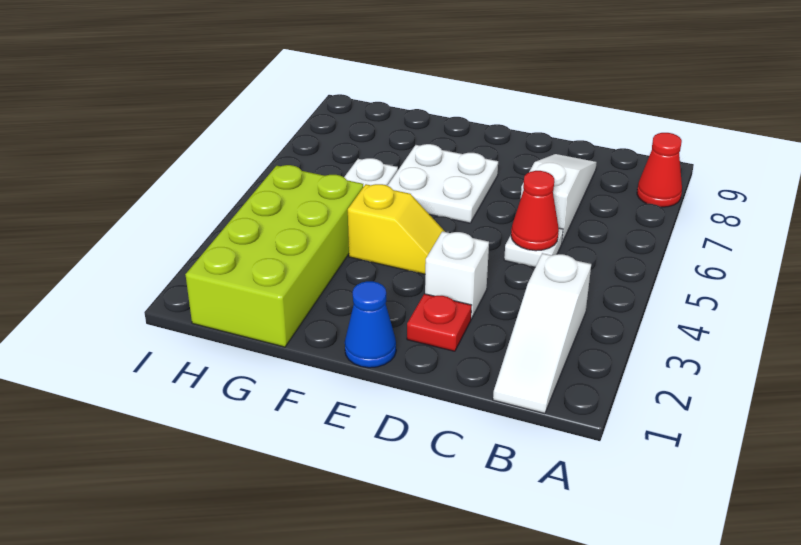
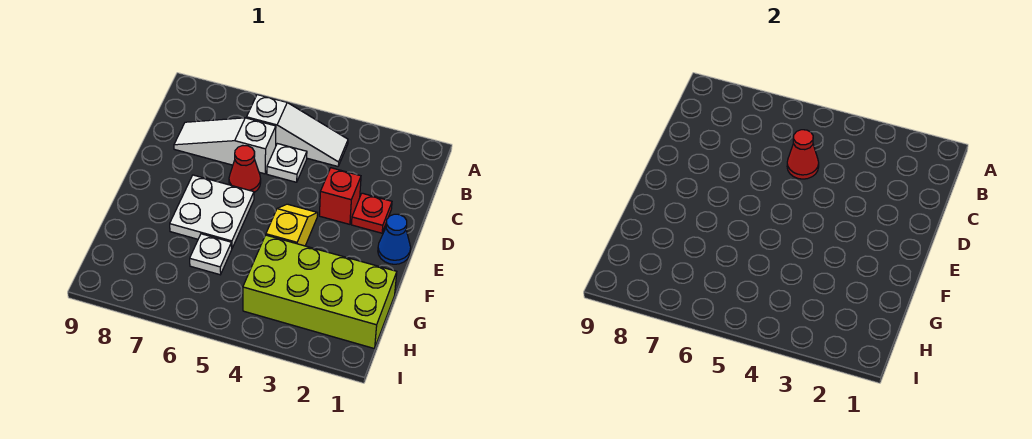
red 1x1 cone [637,133,682,207] -> red 1x1 cone moved to [229,146,261,192]
white 1x3 slope [493,253,591,413] -> white 1x3 slope moved to [247,95,348,166]
white 1x1 brick [425,231,489,319] -> red 1x1 brick [319,168,361,224]

